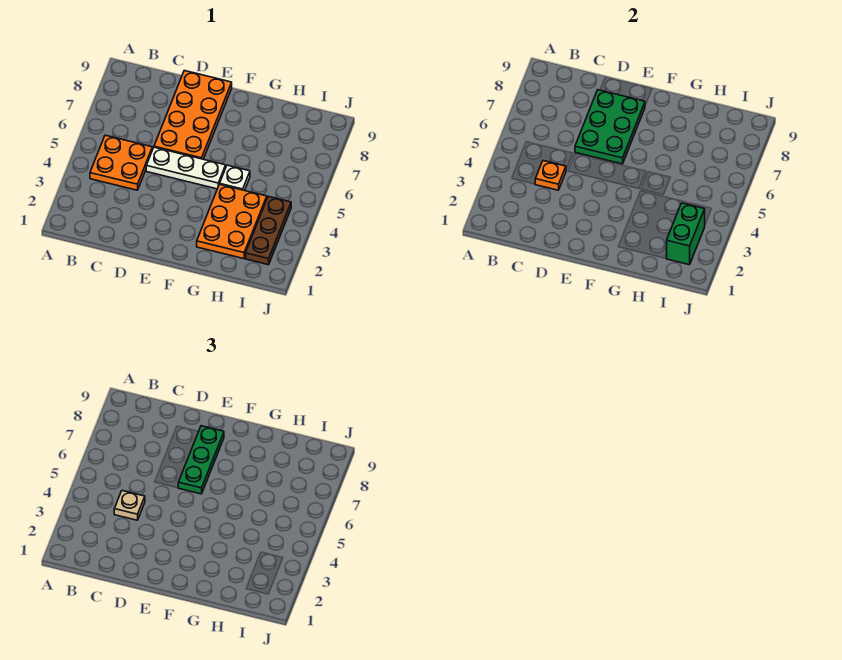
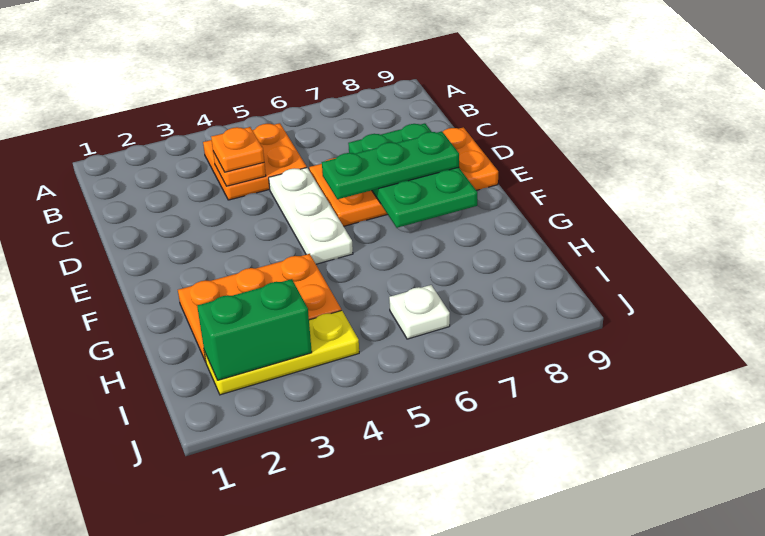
tan 1x1 plate [114,491,145,520] -> orange 1x1 plate [211,127,264,172]
green 2x3 plate [575,90,645,164] -> green 2x3 plate turned to [348,123,477,228]
white 1x1 plate [220,165,250,190] -> white 1x1 plate moved to [389,285,450,339]
brown 1x3 plate [246,196,291,265] -> yellow 1x3 plate [204,310,359,395]

